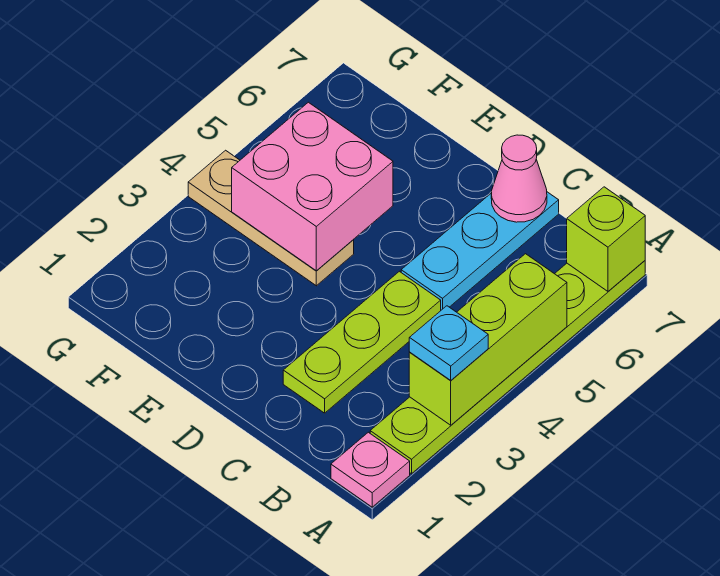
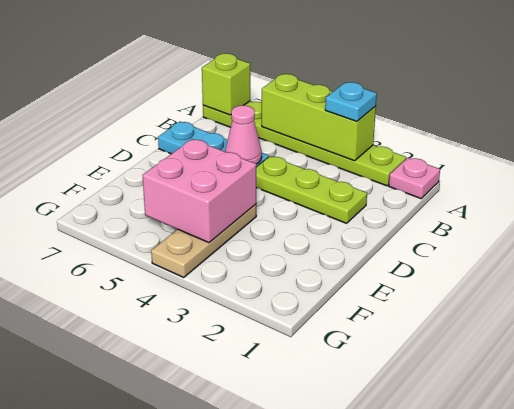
pink 1x1 cone [491,135,547,222] -> pink 1x1 cone moved to [225,105,262,164]

